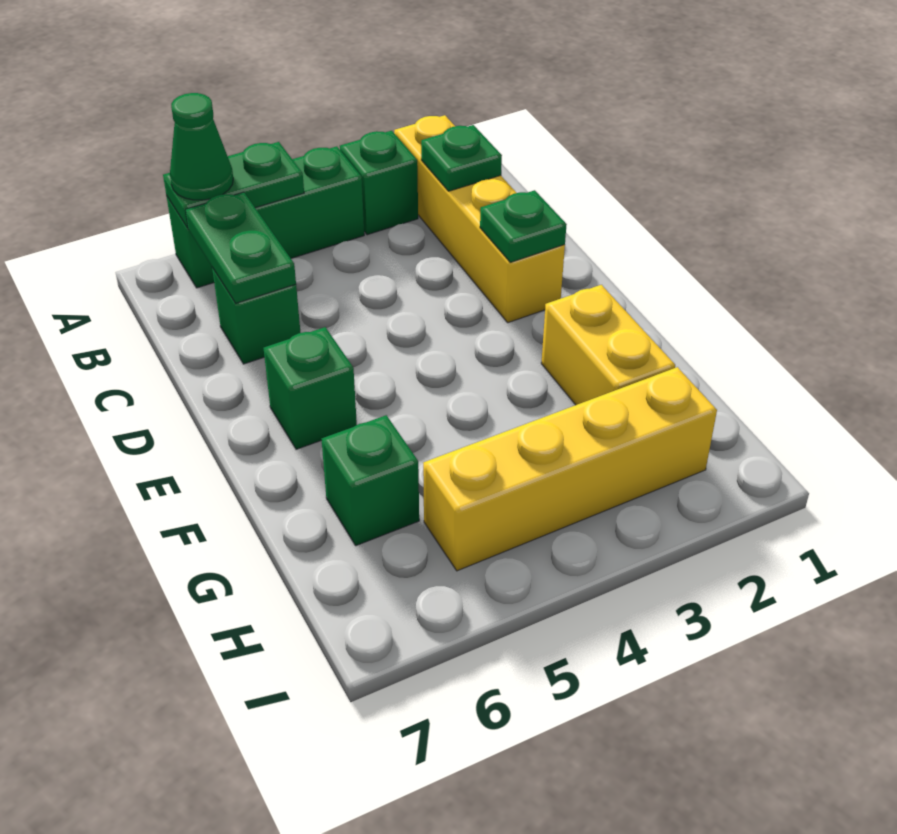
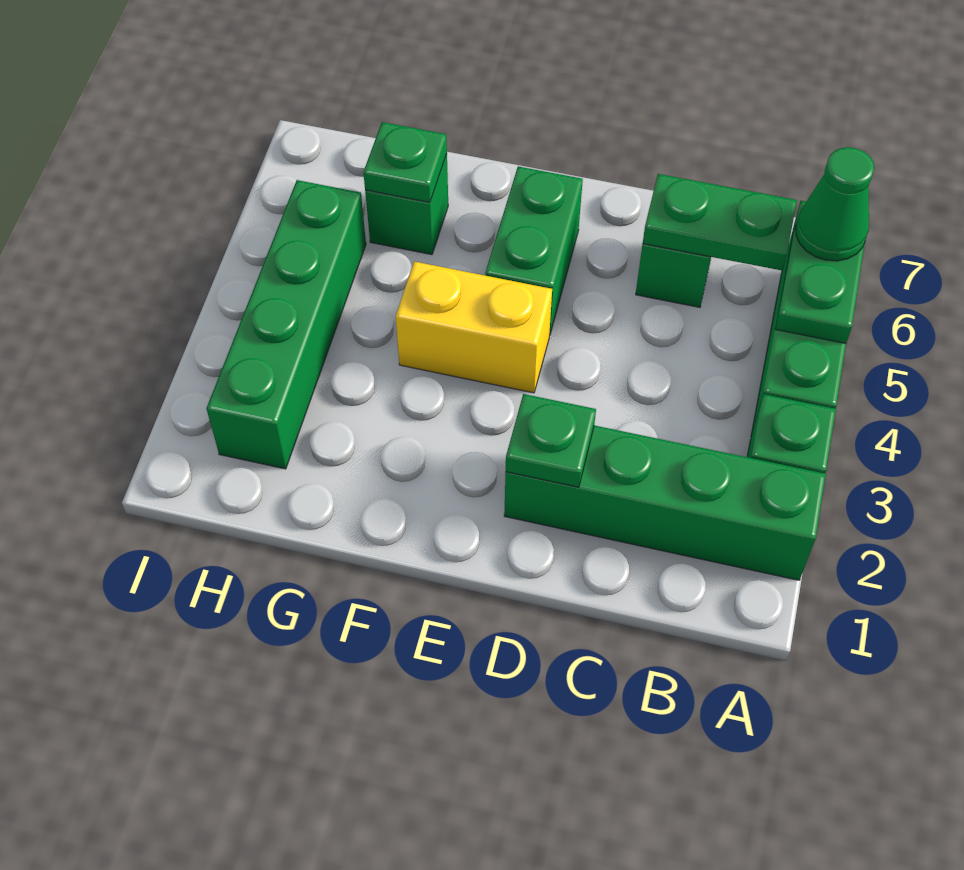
yellow 1x4 brick [394,115,565,323] -> green 1x4 brick [504,425,826,580]
green 1x1 plate [421,125,502,191] -> green 1x1 plate moved to [363,122,447,202]
green 1x1 brick [263,327,357,449] -> green 1x2 brick [485,166,583,336]
yellow 1x2 brick [541,285,675,405] -> yellow 1x2 brick moved to [396,262,552,393]
yellow 1x4 brick [423,367,717,571] -> green 1x4 brick [206,180,366,469]

